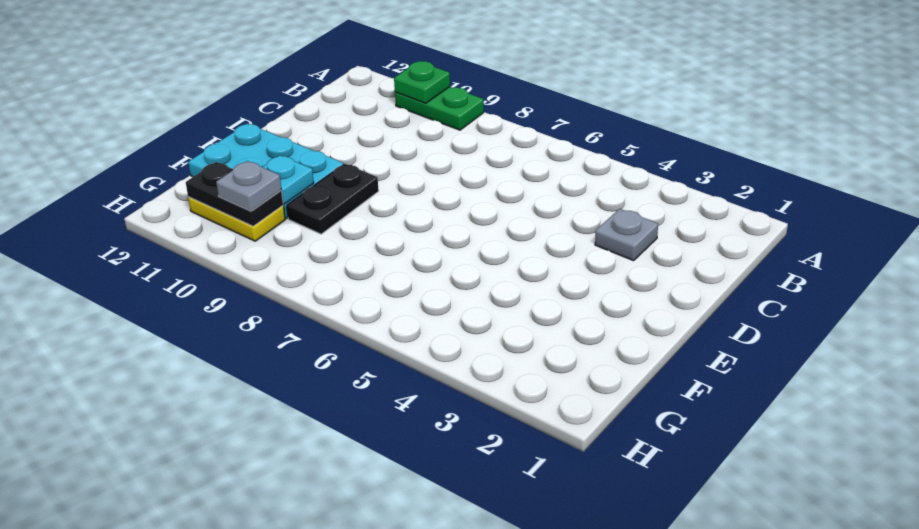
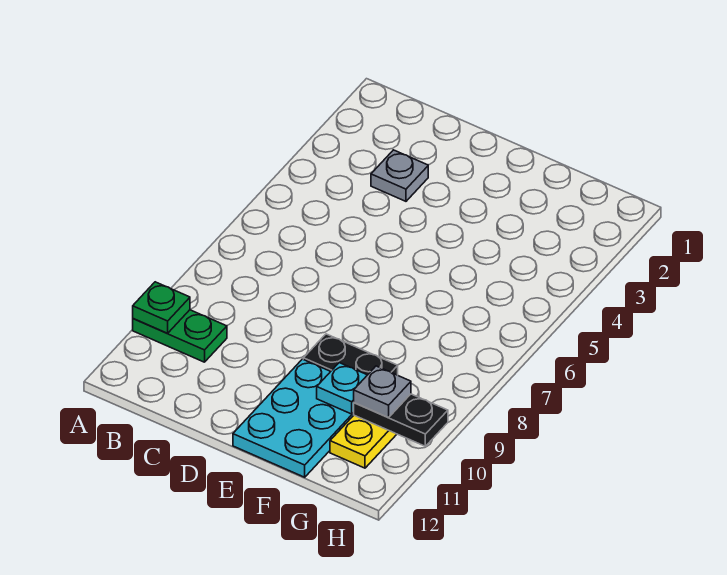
green 1x2 plate [395,87,484,130] -> green 1x2 plate turned to [133,310,227,362]
black 1x2 plate [186,162,283,226] -> black 1x2 plate turned to [354,394,448,446]

